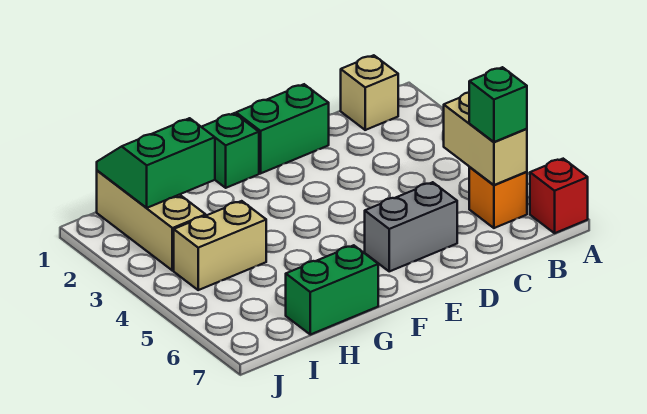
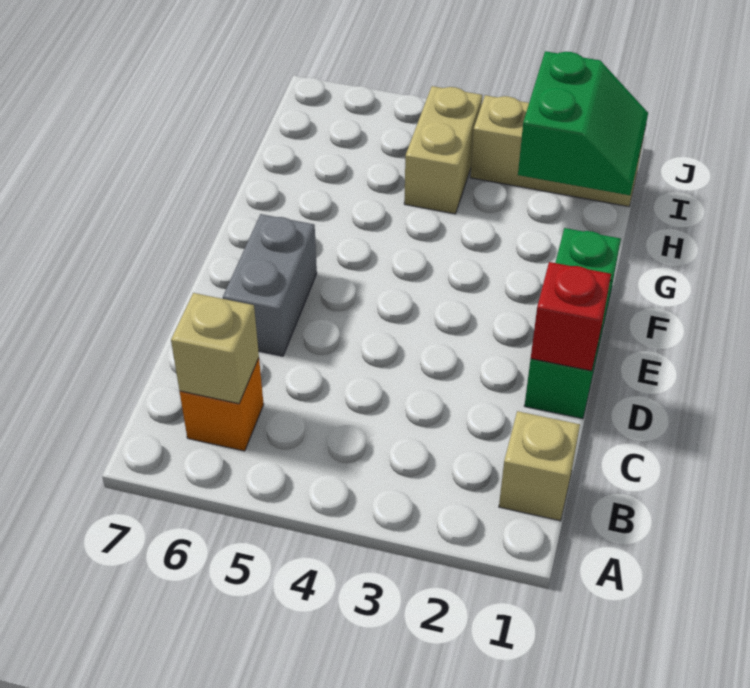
red 1x1 brick [530,159,588,233] -> red 1x1 brick moved to [531,262,611,371]
tan 1x2 brick [444,93,527,185] -> tan 1x1 brick [171,293,259,404]
green 1x1 brick [469,67,527,142] -> none
green 1x2 brick [286,245,378,335] -> none

